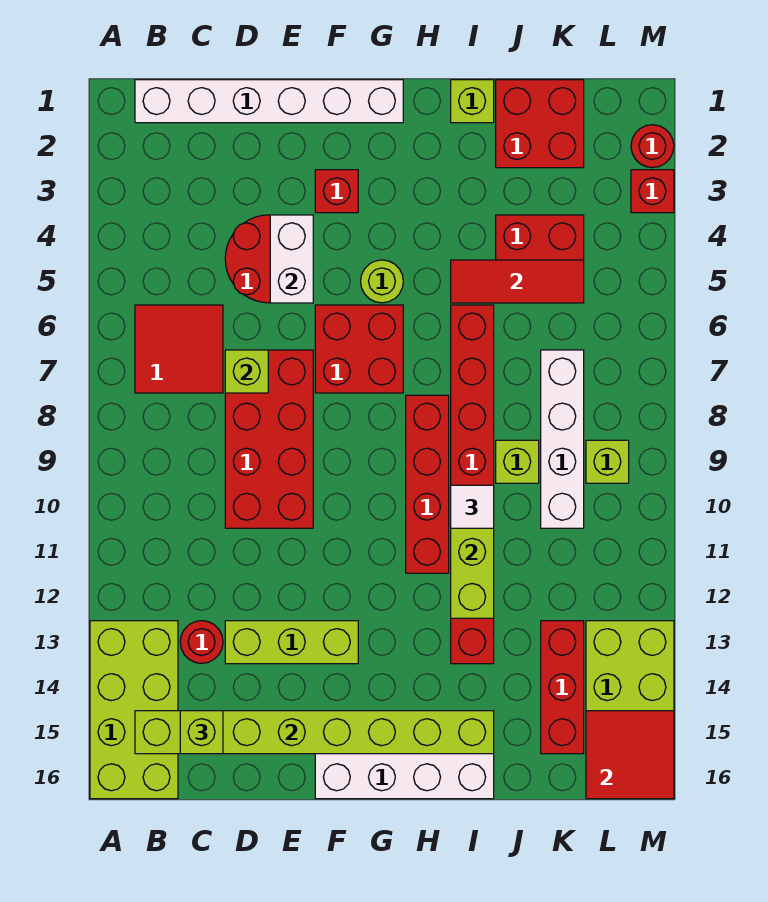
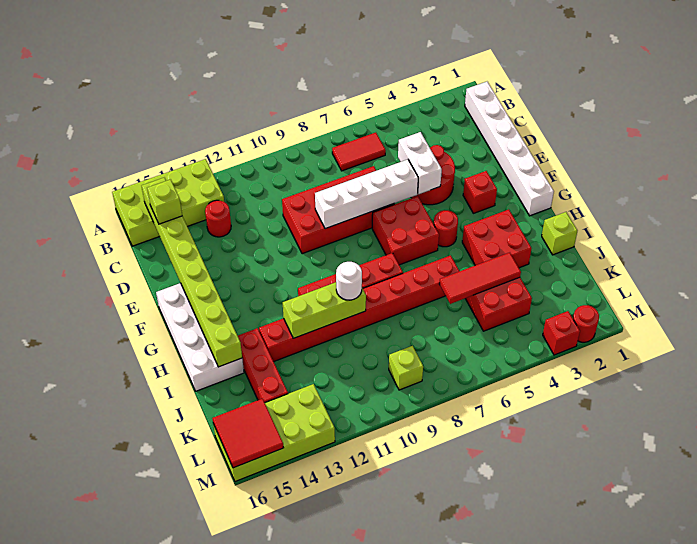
red 2x2 tile [135,305,223,393] -> red 1x2 tile [332,133,386,171]
lime 1x1 brick [225,350,268,393] -> none
lime 1x3 brick [225,621,358,664] -> none
white 1x2 brick [270,215,313,303] -> white 1x2 brick turned to [398,132,442,194]
lime 1x1 round brick [361,260,403,303] -> red 1x1 round brick [434,210,458,247]
red 1x3 tile [451,260,584,303] -> red 1x3 tile turned to [439,253,521,304]
white 1x1 tile [451,485,494,528] -> white 1x1 round brick [336,262,362,300]
red 2x2 brick [496,80,584,168] -> red 2x2 brick moved to [462,210,532,268]
lime 1x1 brick [496,440,539,483] -> none
white 1x4 brick [541,350,584,528] -> white 1x4 brick moved to [315,159,418,229]
red 1x3 brick [541,621,584,754] -> red 1x3 brick turned to [238,328,288,403]

